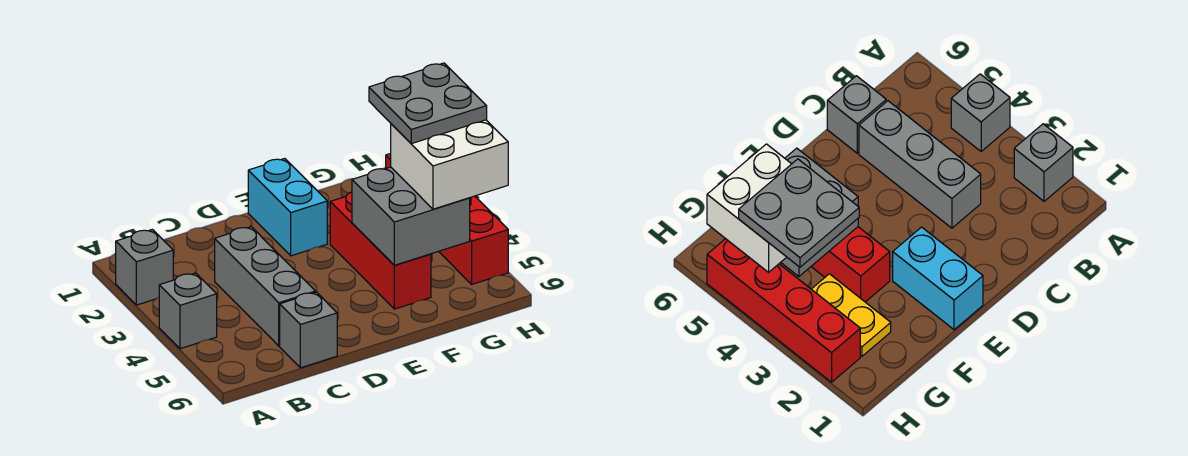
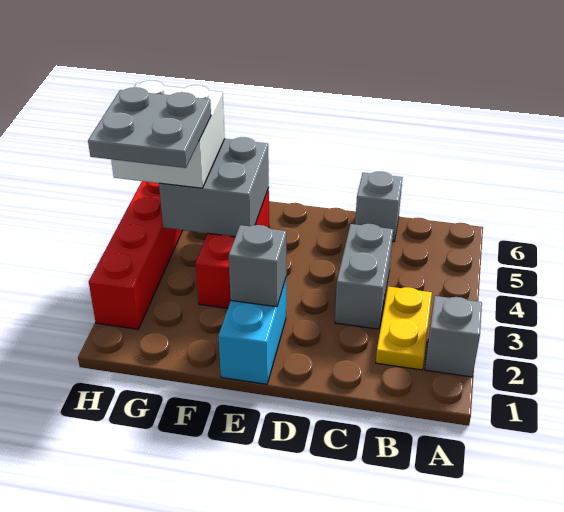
grey 1x1 brick [159,273,217,349] -> grey 1x1 brick moved to [229,225,286,307]
grey 1x3 brick [215,227,315,346] -> grey 1x2 brick [335,224,393,329]
yellow 1x2 plate [812,274,891,356] -> yellow 1x2 plate moved to [376,287,432,370]

